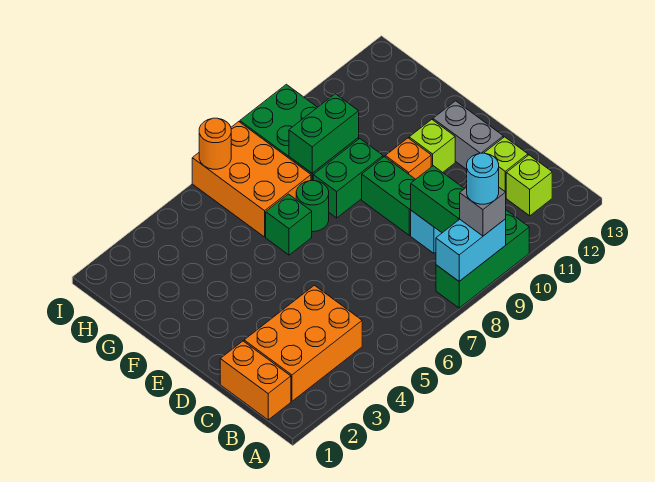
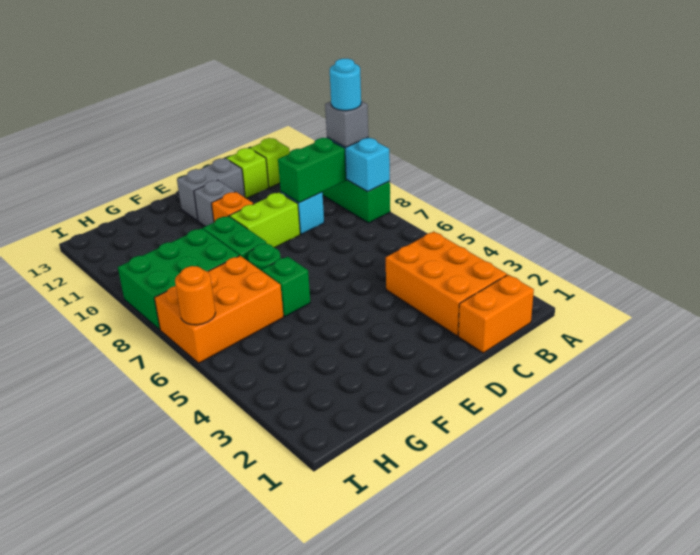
green 1x2 brick [362,157,415,235] -> lime 1x2 brick [230,192,300,248]
lime 1x1 brick [409,120,455,172] -> grey 1x1 brick [194,180,235,226]
green 1x2 brick [289,94,359,173] -> none

